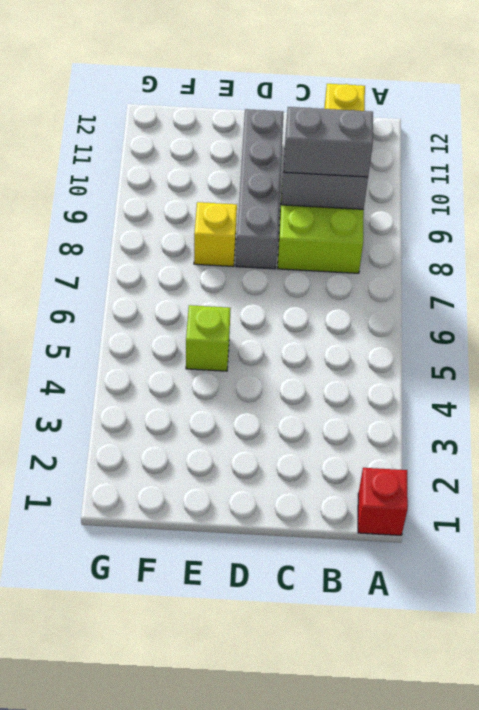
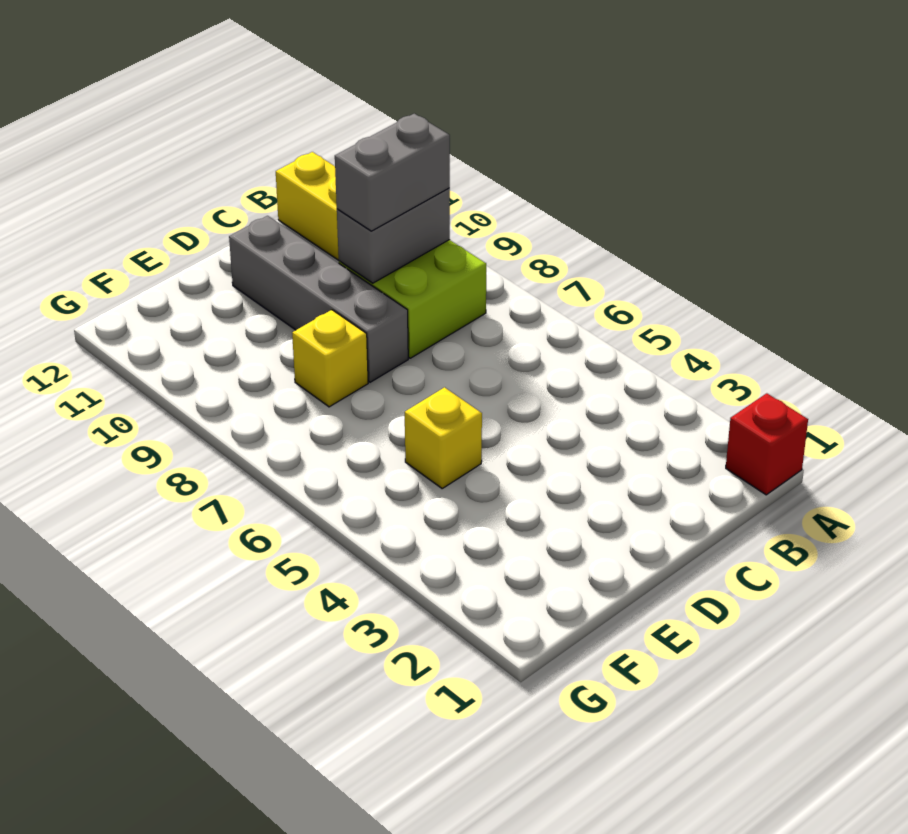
lime 1x1 brick [186,305,231,371] -> yellow 1x1 brick [405,387,482,488]

